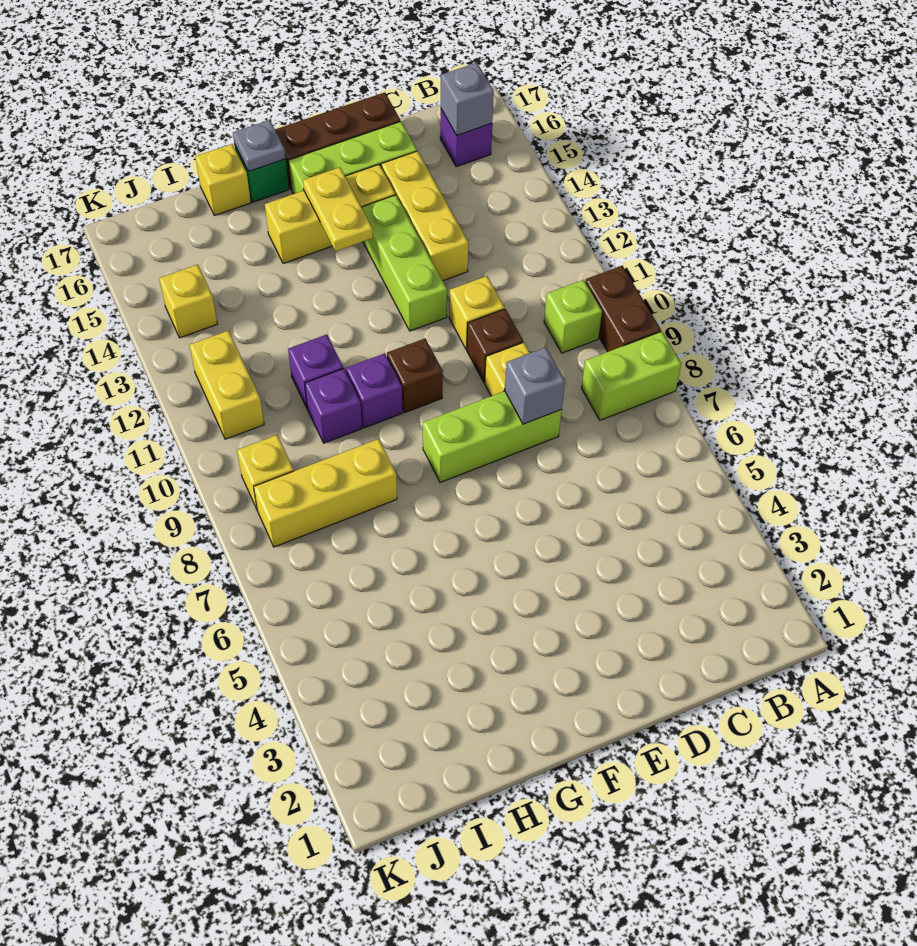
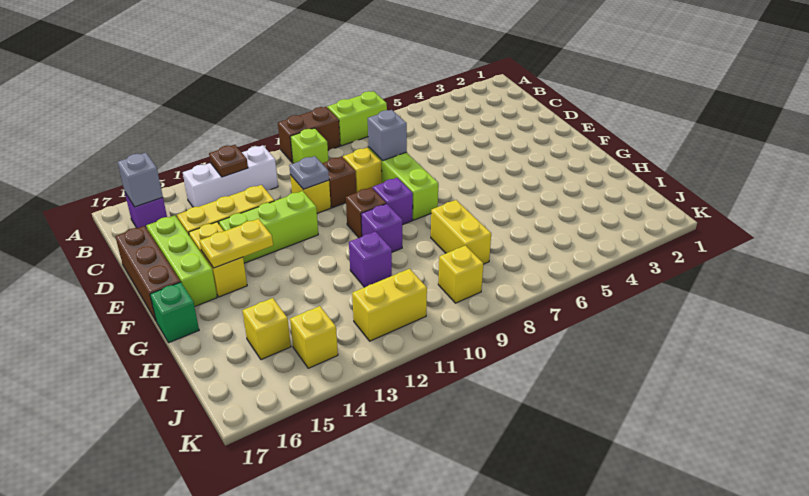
lime 1x2 brick [582,331,681,420] -> lime 1x2 brick turned to [327,91,387,146]
none -> white 1x3 brick [183,145,278,207]
none -> brown 1x1 plate [209,145,248,177]
yellow 1x3 brick [265,164,395,264] -> yellow 1x2 brick [189,222,247,297]
grey 1x1 plate [233,120,286,171] -> grey 1x1 plate moved to [289,156,329,189]
yellow 1x3 brick [254,439,397,547] -> yellow 1x2 brick [431,200,491,264]
purple 1x1 brick [305,369,362,443] -> purple 1x1 brick moved to [373,178,413,225]
yellow 1x1 brick [195,144,251,216] -> yellow 1x1 brick moved to [243,298,291,360]

